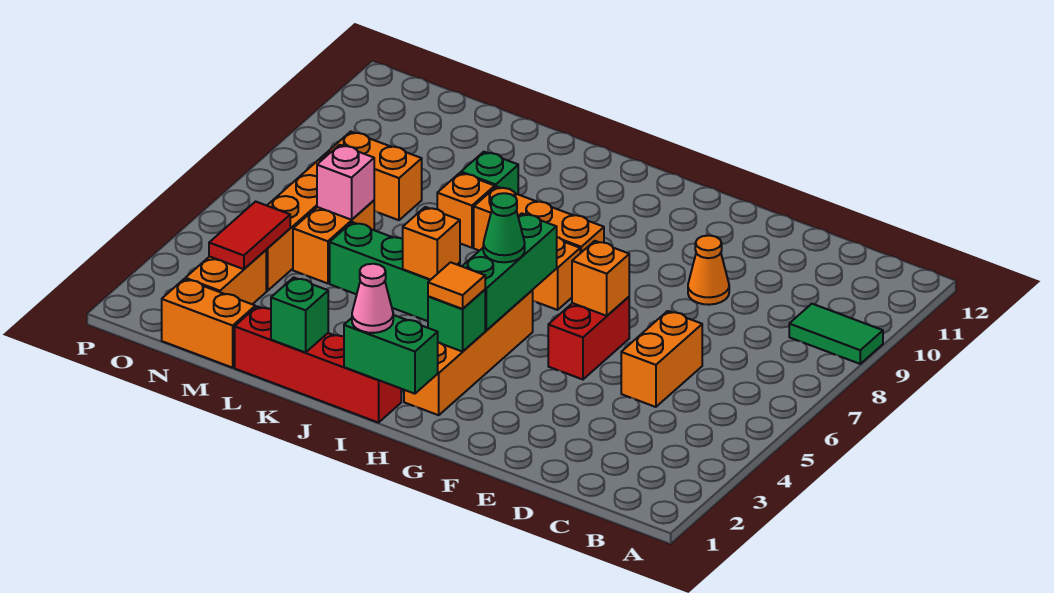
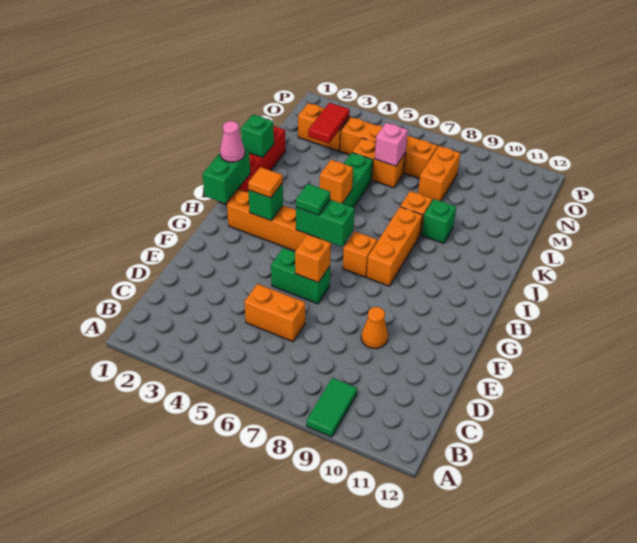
red 1x2 brick [548,297,629,380] -> green 1x2 brick [271,248,330,304]
green 1x3 brick [462,214,557,331] -> green 1x2 brick [296,200,355,247]
green 1x1 cone [483,193,525,262] -> green 1x1 tile [296,184,330,215]
orange 1x2 brick [162,279,255,368] -> none
red 1x2 tile [209,202,290,269] -> red 1x2 tile turned to [308,103,350,143]

